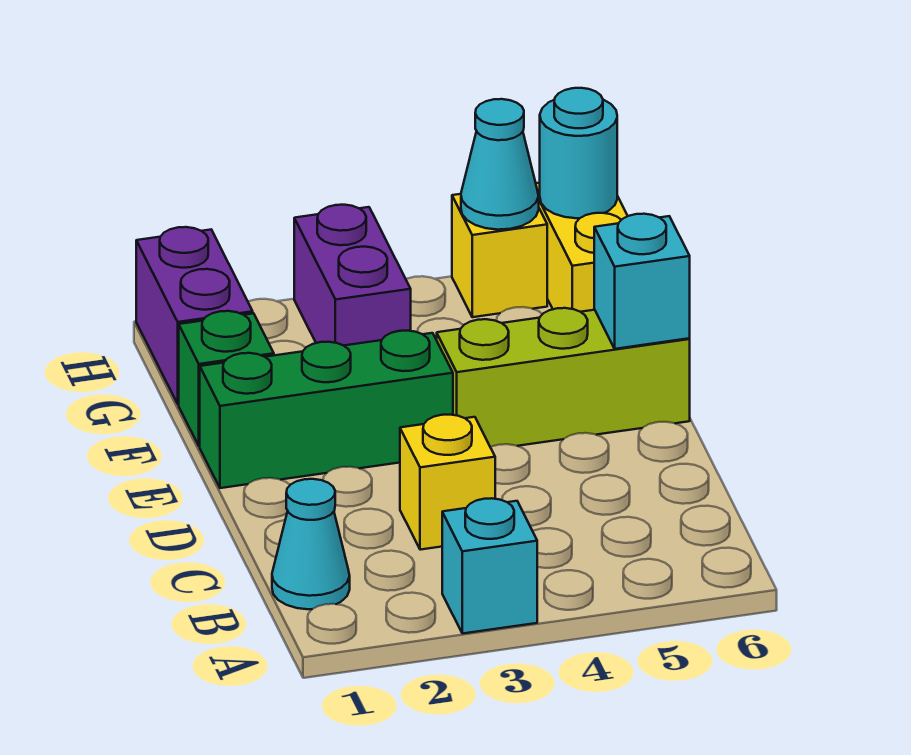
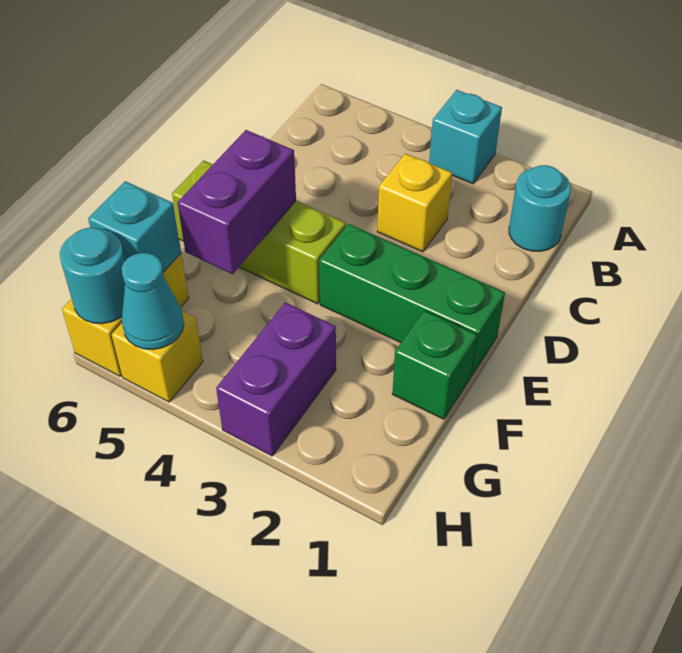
cyan 1x1 cone [272,479,350,609] -> cyan 1x1 round brick [509,165,571,252]
cyan 1x1 brick [594,214,690,349] -> cyan 1x1 brick moved to [88,181,181,272]
purple 1x2 brick [136,227,253,404] -> purple 1x2 brick moved to [178,130,296,274]

